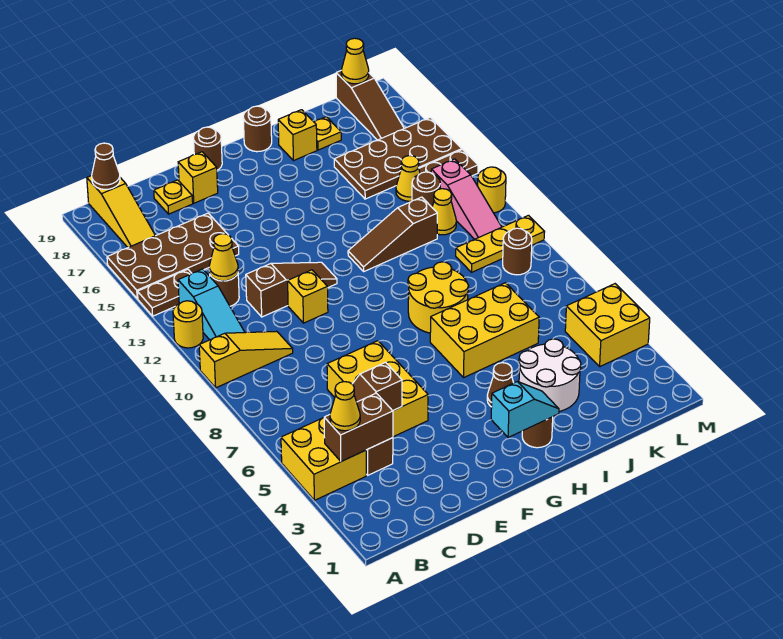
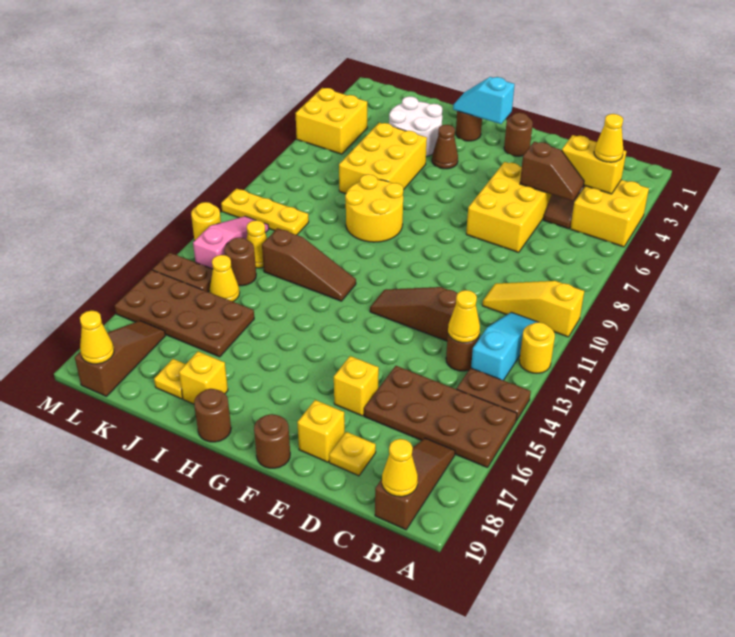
brown 1x2 brick [324,393,393,461] -> yellow 1x2 brick [562,135,626,194]
yellow 1x3 slope [87,176,155,247] -> brown 1x3 slope [375,438,455,530]
brown 1x1 cone [92,143,120,189] -> yellow 1x1 cone [382,439,418,497]
yellow 1x1 brick [288,270,328,323] -> yellow 1x1 brick moved to [334,356,379,416]
yellow 2x3 brick [430,283,539,377] -> yellow 2x3 brick turned to [339,123,427,194]
brown 1x1 round brick [503,228,532,275] -> brown 1x1 round brick moved to [504,113,533,156]

